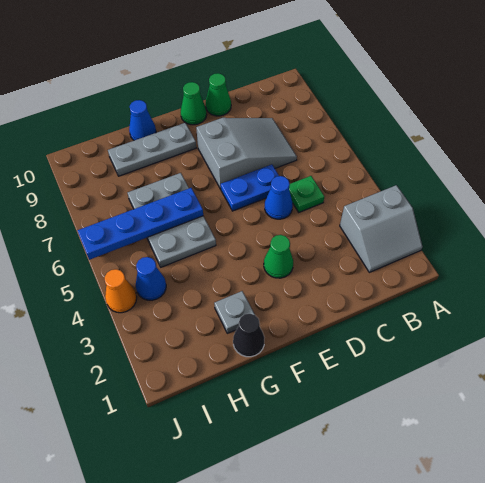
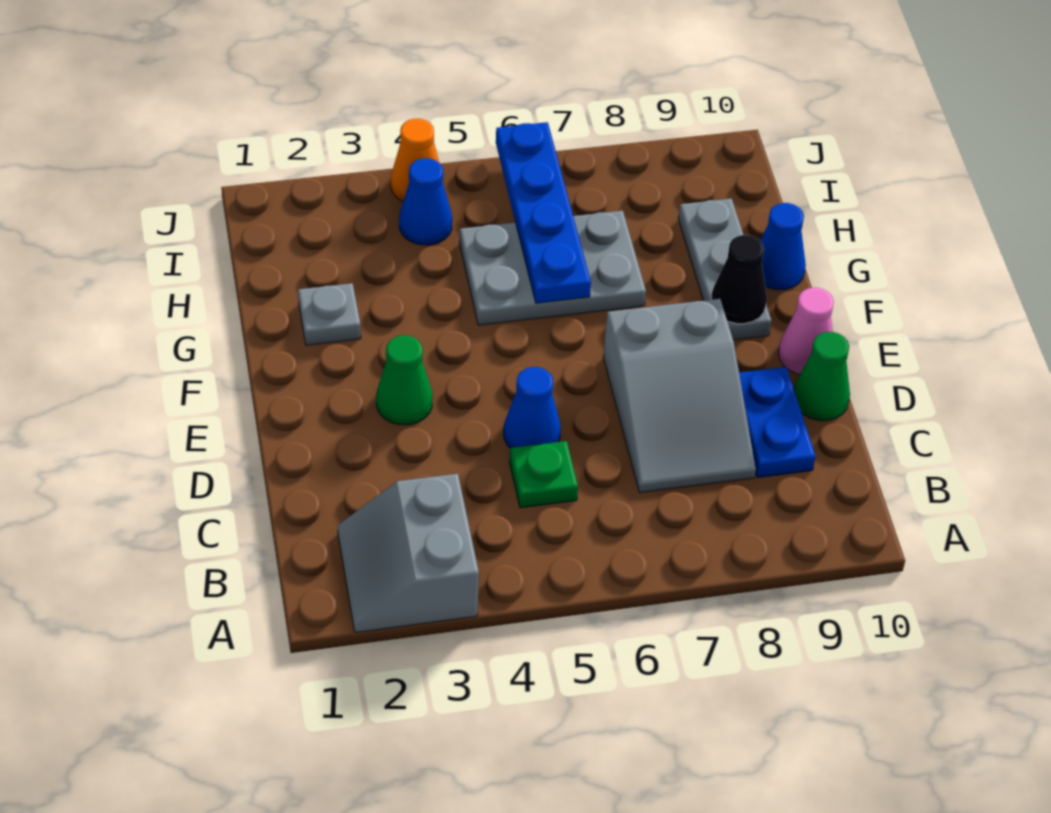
blue 1x2 plate [221,165,279,211] -> blue 1x2 plate moved to [739,367,816,478]
green 1x1 cone [181,82,207,125] -> pink 1x1 cone [778,288,834,374]
black 1x1 cone [233,314,264,357] -> black 1x1 cone moved to [711,235,767,324]

